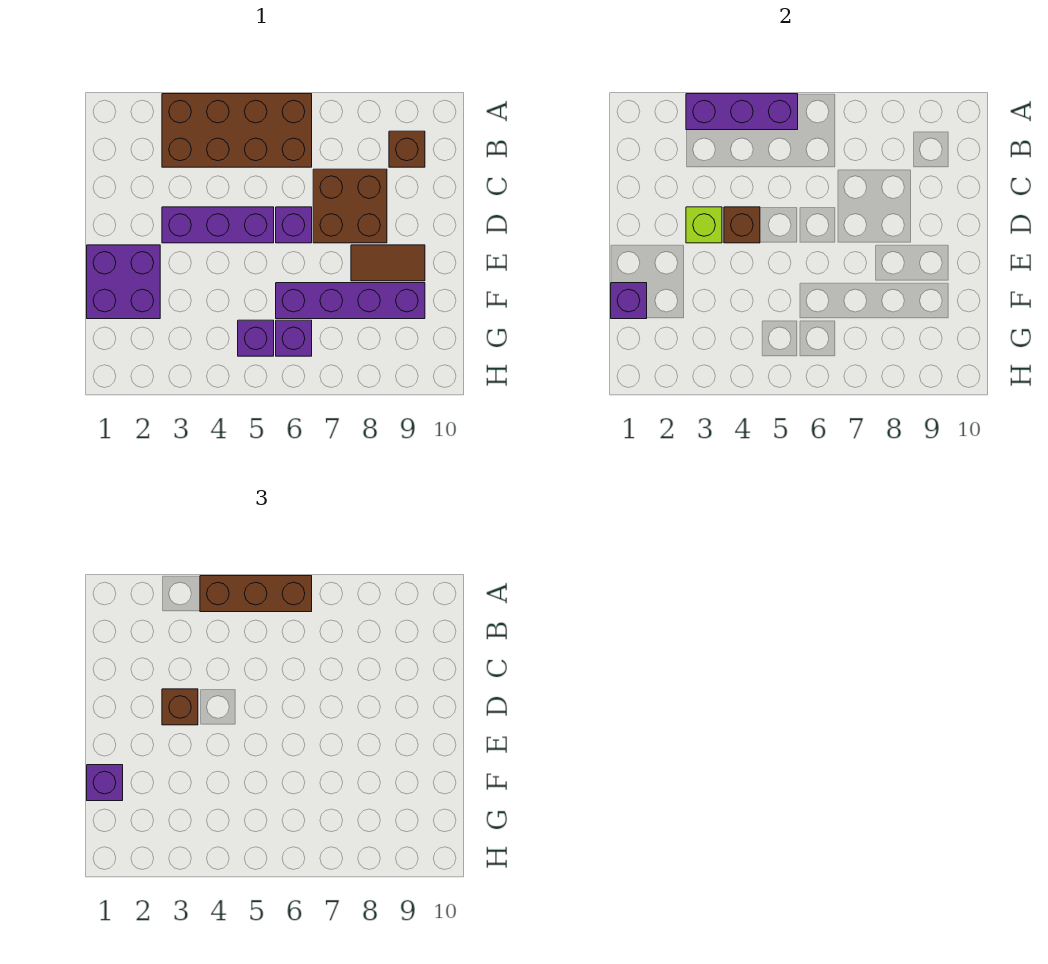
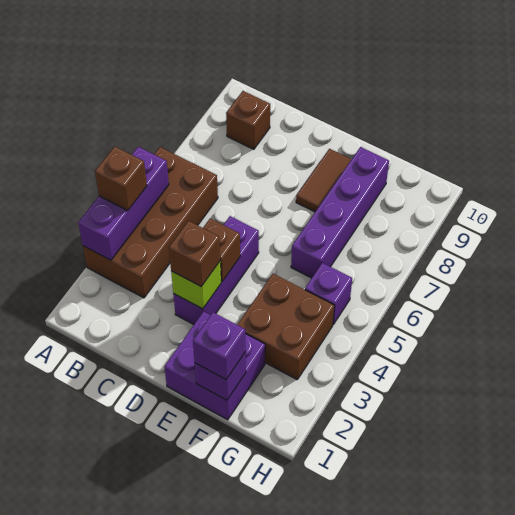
brown 1x3 brick [200,576,312,612] -> brown 1x1 brick [95,147,147,210]
brown 2x2 brick [313,169,387,243] -> brown 2x2 brick moved to [237,274,334,379]
purple 1x1 brick [276,207,312,243] -> none
purple 1x1 brick [276,320,312,356] -> none

